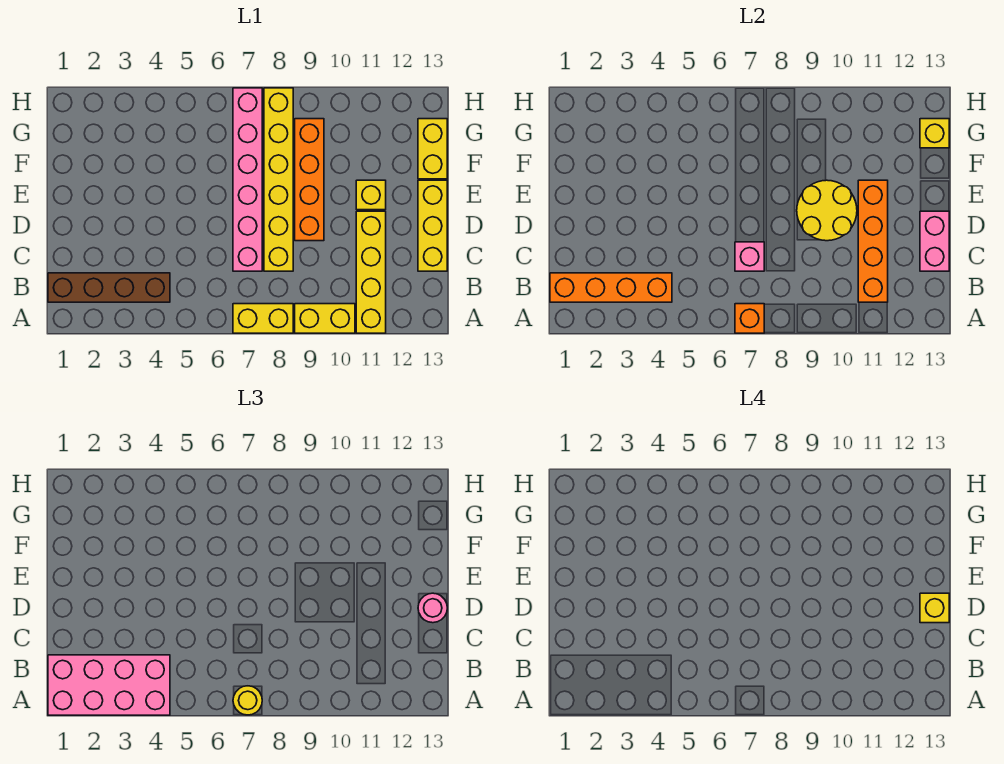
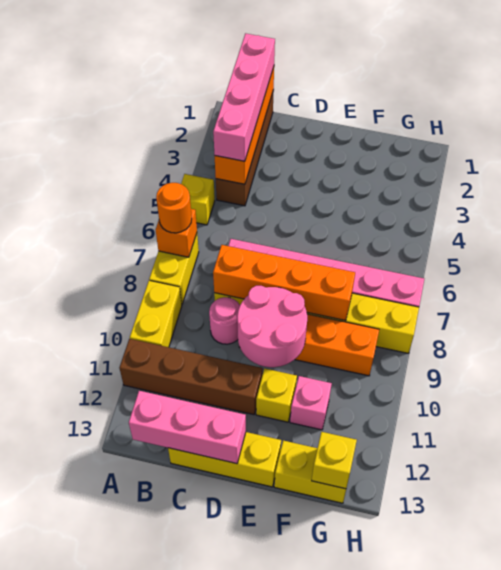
pink 2x4 brick [48,655,170,715] -> pink 1x4 brick [213,33,275,161]
yellow 1x1 round brick [233,686,262,715] -> orange 1x1 round brick [156,183,192,233]
yellow 1x4 brick [356,211,386,333] -> brown 1x4 brick [120,339,263,415]
orange 1x4 brick [858,180,888,302] -> orange 1x4 brick moved to [213,245,355,321]
pink 1x1 brick [735,242,764,271] -> pink 1x1 brick moved to [290,376,332,430]
pink 1x2 brick [920,211,949,271] -> pink 1x3 brick [129,391,246,464]
yellow 2x2 round brick [797,180,857,241] -> pink 2x2 round brick [237,286,307,367]
pink 1x1 round brick [418,593,447,623] -> pink 1x1 round brick moved to [209,297,240,344]
yellow 1x1 brick [920,593,949,623] -> yellow 1x1 brick moved to [181,174,215,225]

